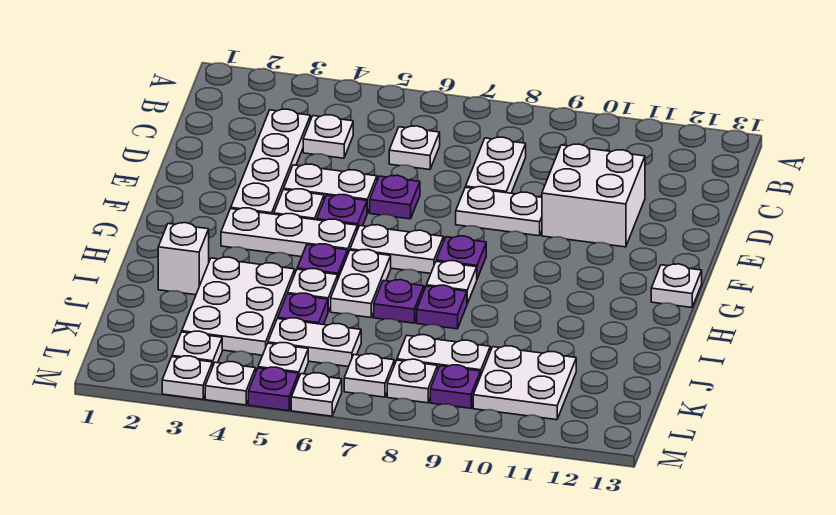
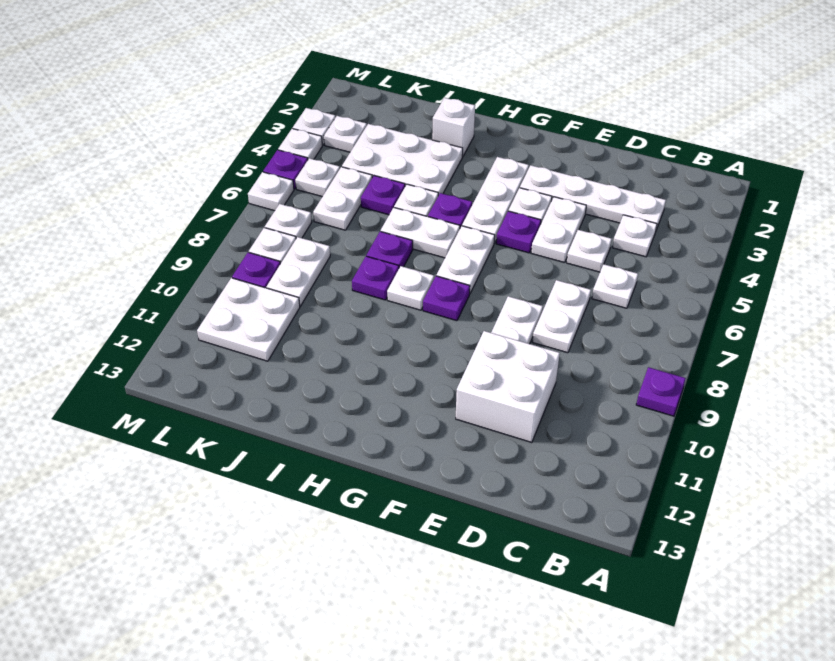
white 1x2 plate [466,137,526,193] -> white 1x2 plate turned to [532,280,591,353]
purple 1x1 plate [370,175,420,219] -> purple 1x1 plate moved to [636,367,686,416]
white 1x1 plate [651,264,702,308] -> white 1x1 plate moved to [567,230,612,272]

